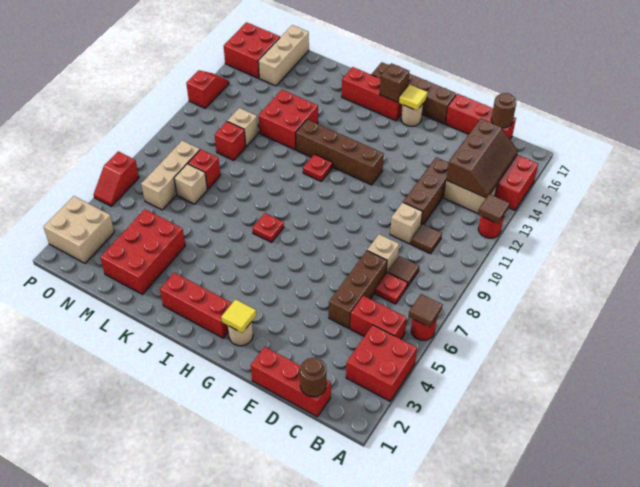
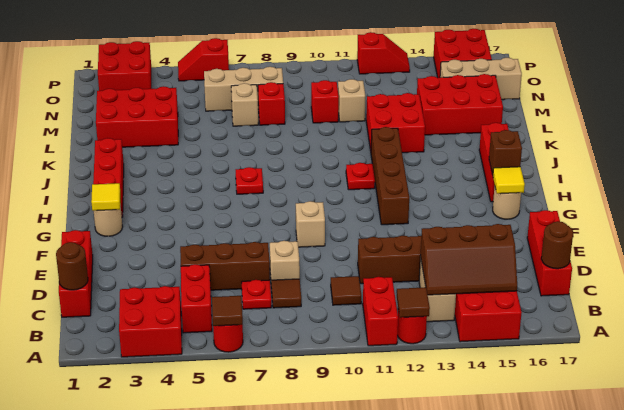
none -> red 1x2 brick [363,277,398,346]
tan 1x1 brick [390,202,422,244] -> tan 1x1 brick moved to [296,201,325,247]
brown 1x4 brick [371,62,456,124] -> none
none -> red 2x3 brick [417,74,503,135]
tan 2x2 brick [43,196,114,263] -> red 2x2 brick [98,41,151,91]

